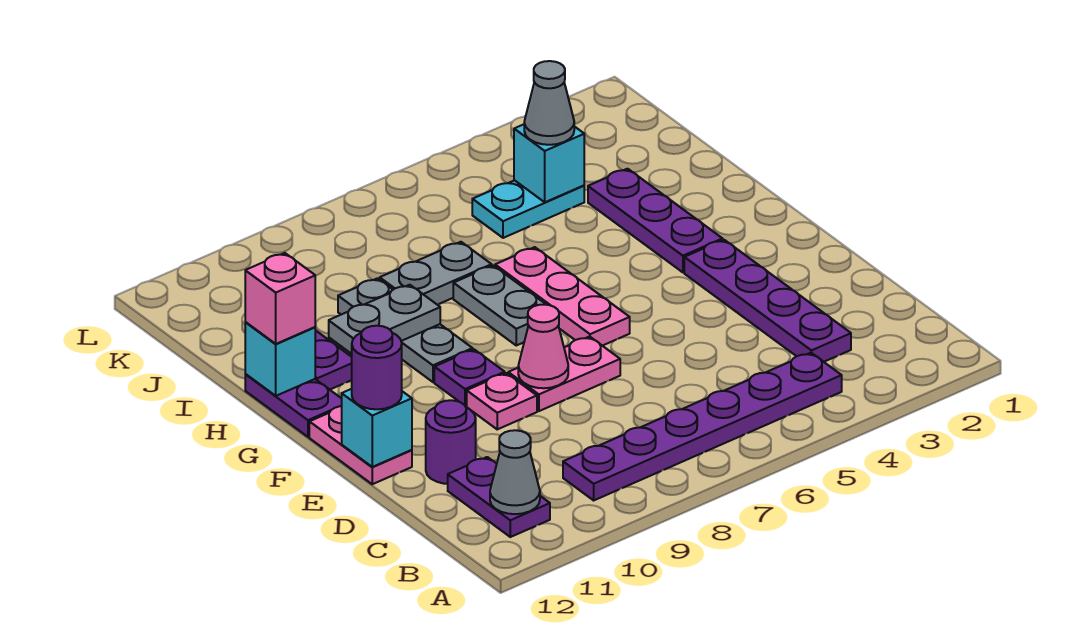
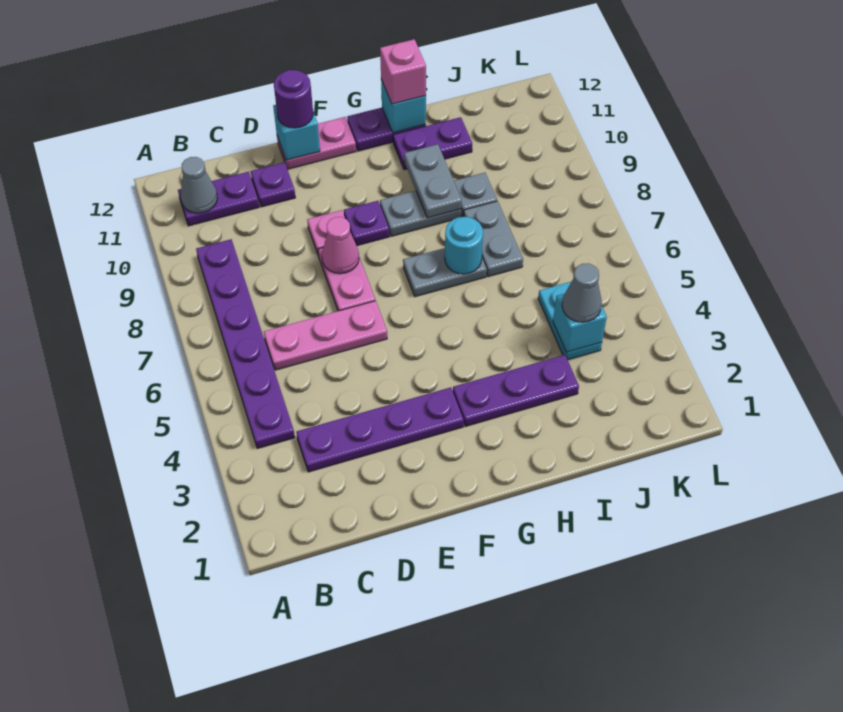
purple 1x1 round brick [426,400,476,484] -> purple 1x1 plate [251,162,295,207]
pink 1x3 plate [495,247,630,346] -> pink 1x3 plate moved to [264,301,387,370]
none -> cyan 1x1 round brick [445,217,483,274]

